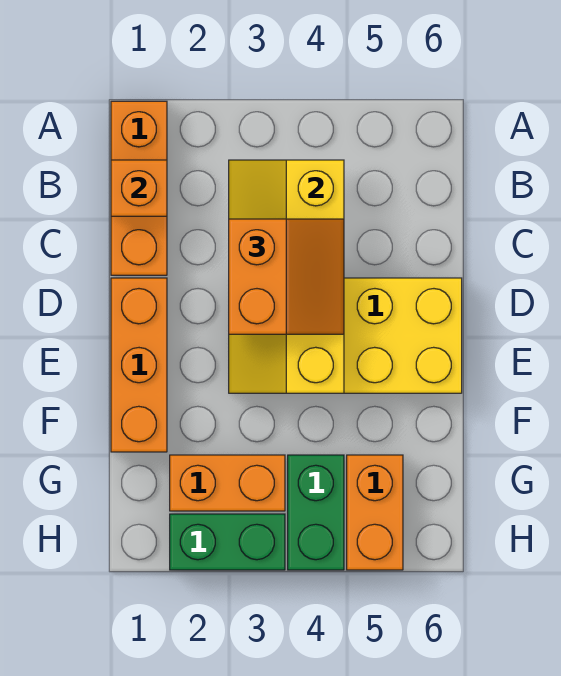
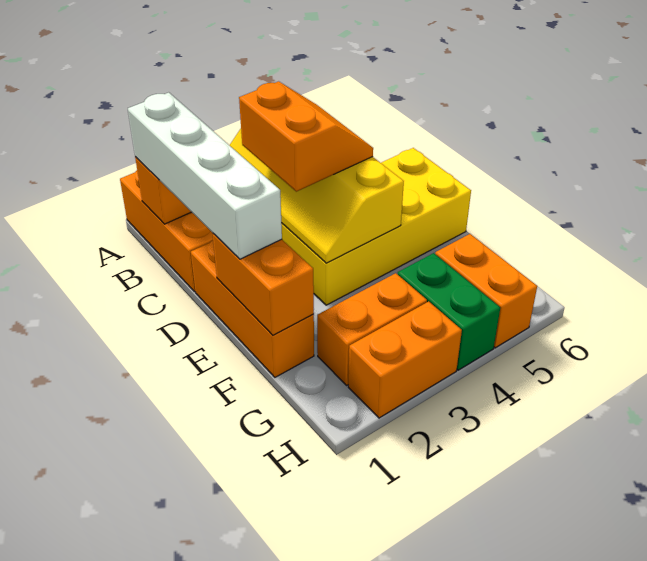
none -> white 1x4 brick [128,92,282,259]
none -> orange 1x2 brick [212,233,314,335]
green 1x2 brick [170,514,285,570] -> orange 1x2 brick [348,301,462,418]

